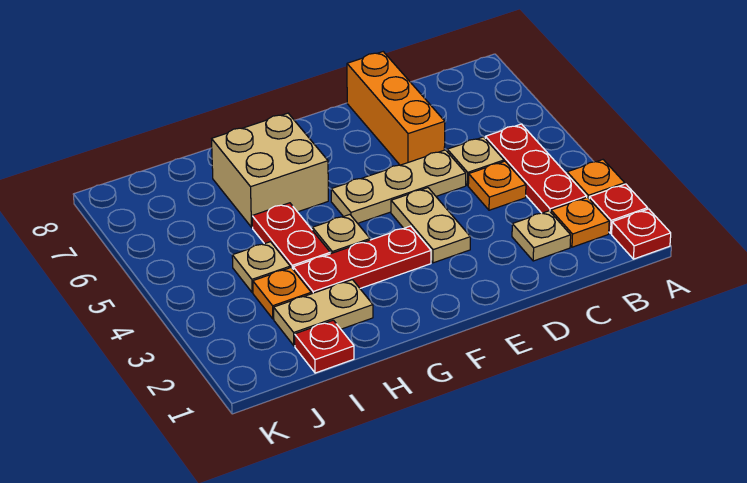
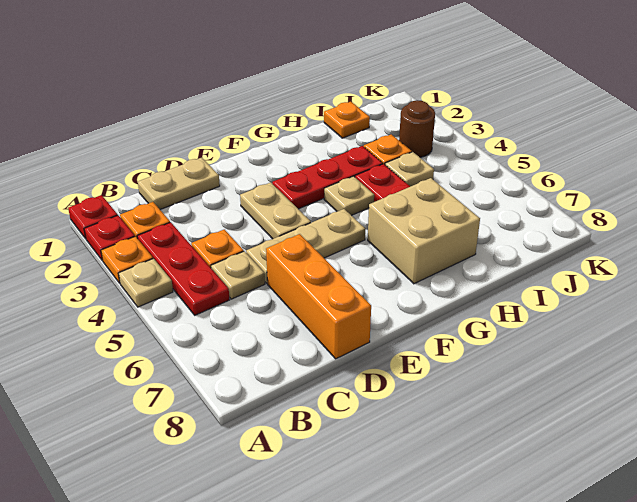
tan 1x1 plate [512,211,571,261] -> tan 1x1 plate moved to [118,259,173,307]
tan 1x2 plate [274,280,373,346] -> tan 1x2 plate moved to [138,158,220,210]
red 1x1 plate [295,320,354,373] -> orange 1x1 plate [324,102,370,138]
none -> brown 1x1 round brick [399,100,435,157]

